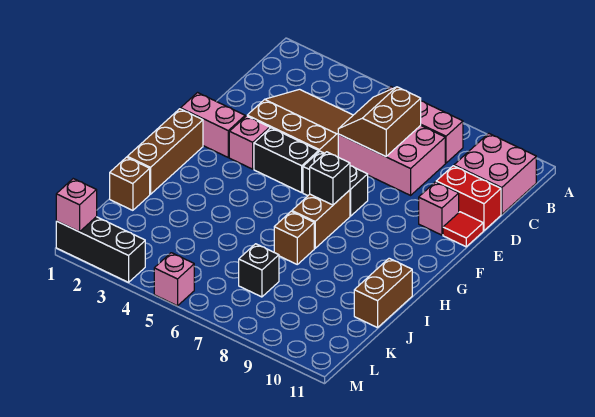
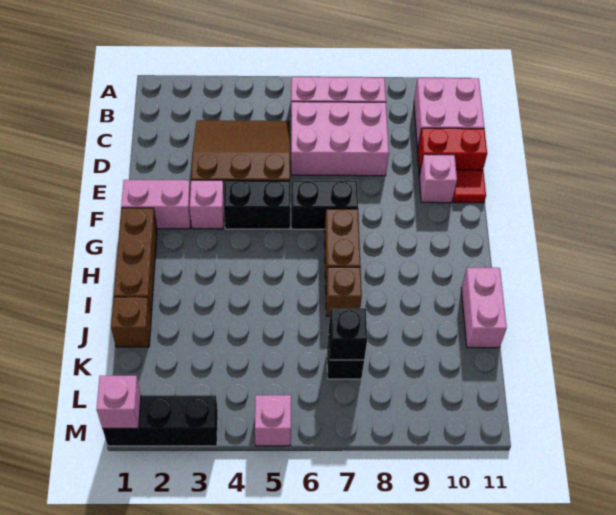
brown 2x2 slope [338,87,421,157] -> none
black 1x1 brick [310,152,350,205] -> black 1x1 brick moved to [329,308,367,360]
brown 1x2 brick [354,258,412,328] -> pink 1x2 brick [461,268,507,348]

